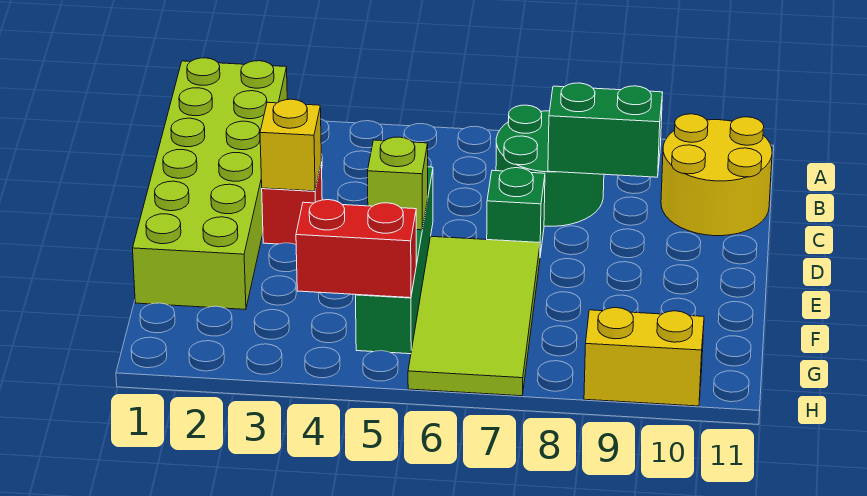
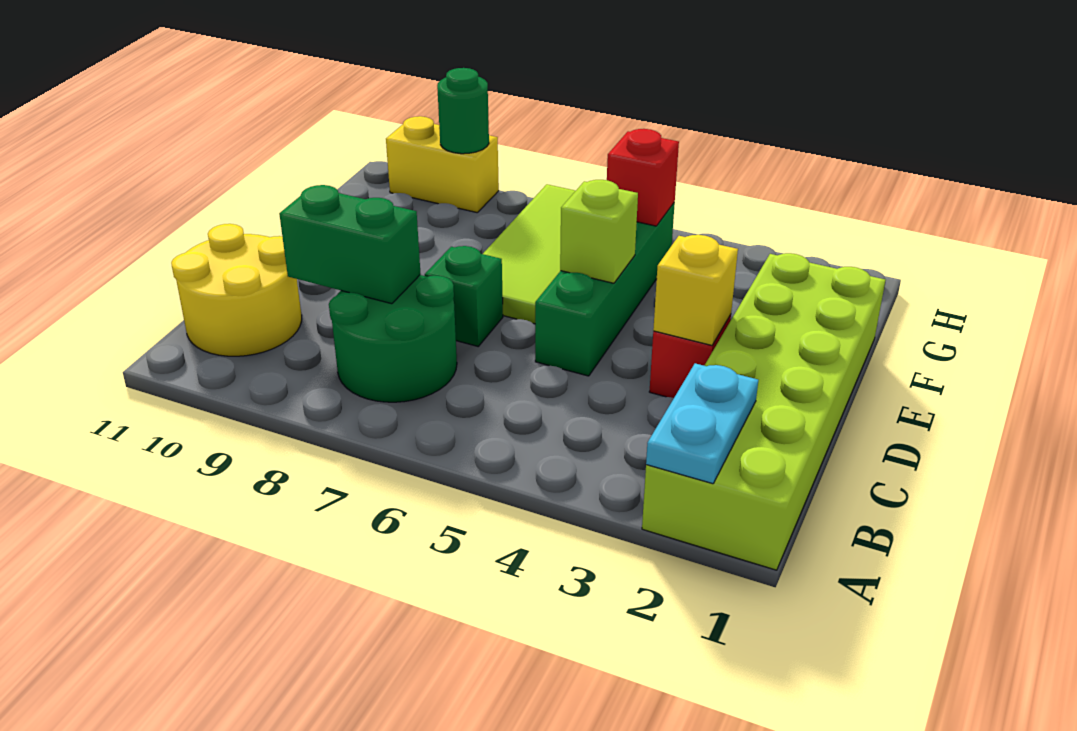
none -> cyan 1x2 plate [646,363,758,484]
red 1x2 brick [296,200,416,298] -> red 1x1 brick [607,129,679,226]
none -> green 1x1 round brick [437,68,489,154]

